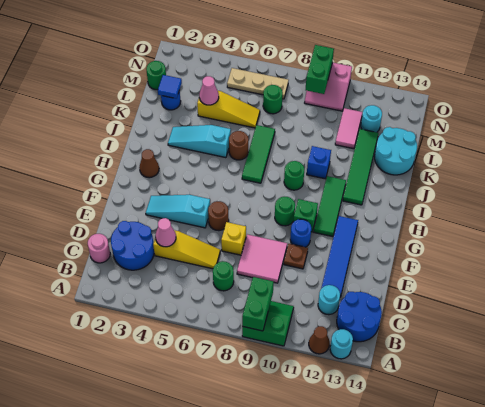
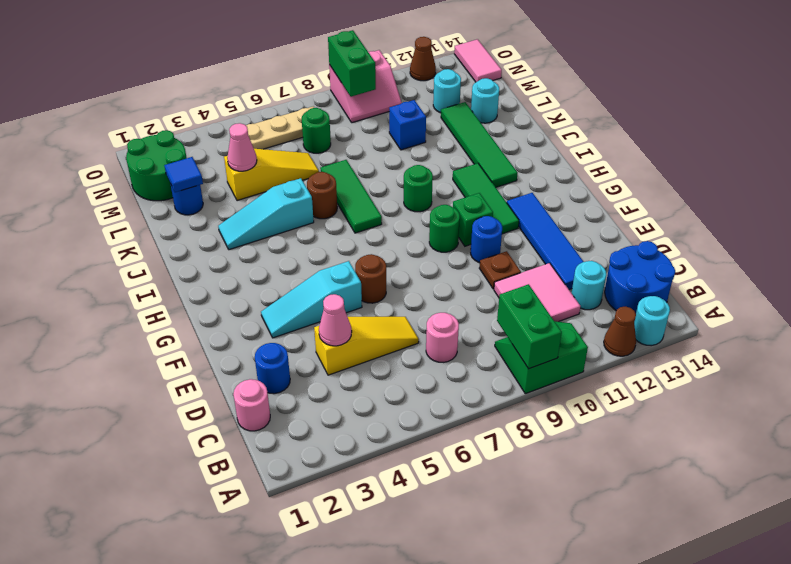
blue 2x2 round brick [111,221,154,270] -> blue 1x1 round brick [255,343,290,394]
green 1x1 round brick [213,261,234,291] -> pink 1x1 round brick [426,313,459,362]
pink 2x2 tile [237,234,287,283] -> pink 2x2 tile moved to [494,263,581,322]
yellow 1x1 brick [221,222,246,255] -> none
brown 1x1 cone [139,149,159,178] -> brown 1x1 cone moved to [410,37,436,81]
blue 1x1 brick [307,146,331,179] -> blue 1x1 brick moved to [389,100,426,150]
cyan 2x2 round brick [375,127,417,175] -> cyan 1x1 round brick [471,78,499,123]
pink 1x2 tile [335,108,363,149] -> pink 1x2 tile moved to [454,39,502,82]
green 1x1 round brick [146,61,166,90] -> green 2x2 round brick [126,130,187,201]

